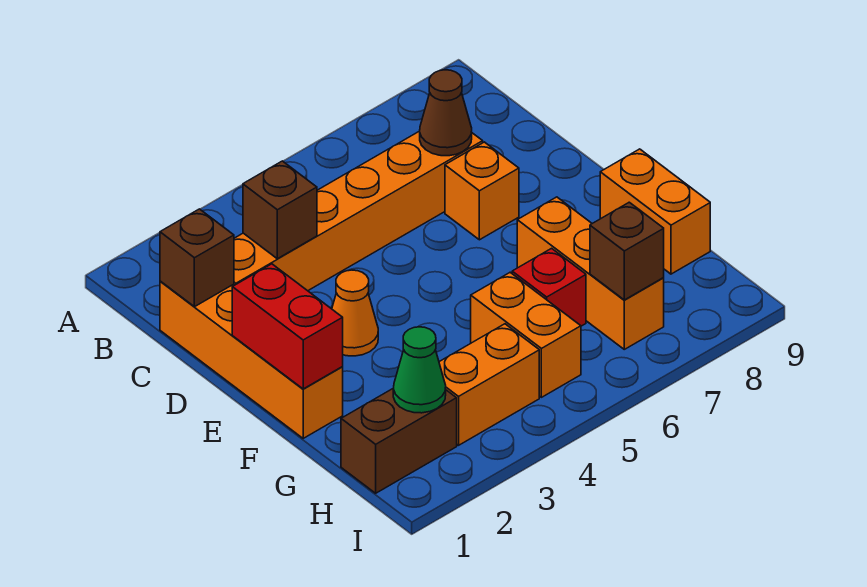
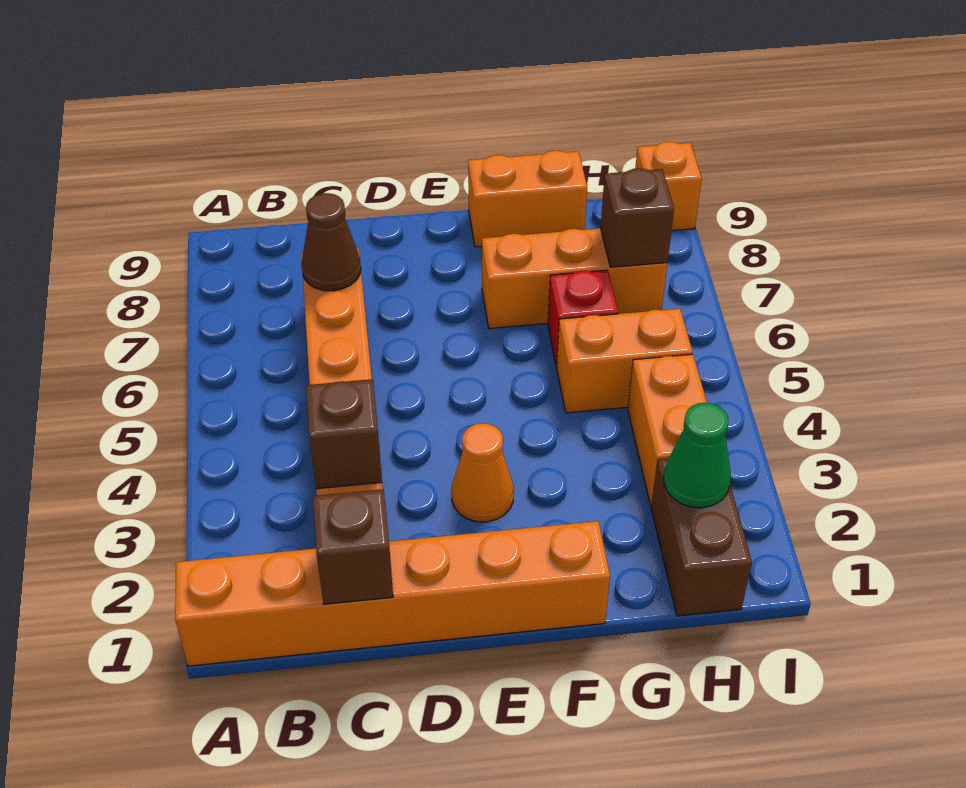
orange 1x4 brick [160,281,343,438] -> orange 1x6 brick [175,521,610,666]
orange 1x1 brick [445,142,519,240] -> orange 1x1 brick moved to [635,142,702,231]
red 1x2 brick [232,264,343,389] -> none

